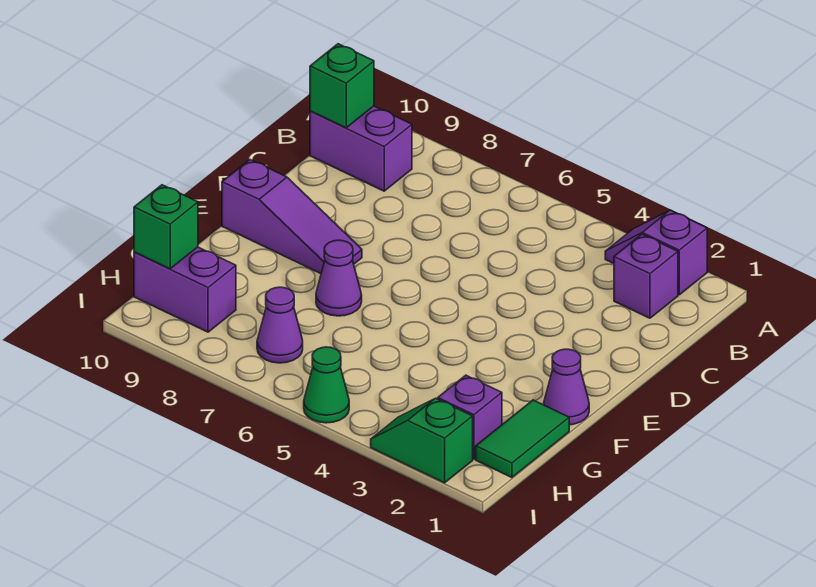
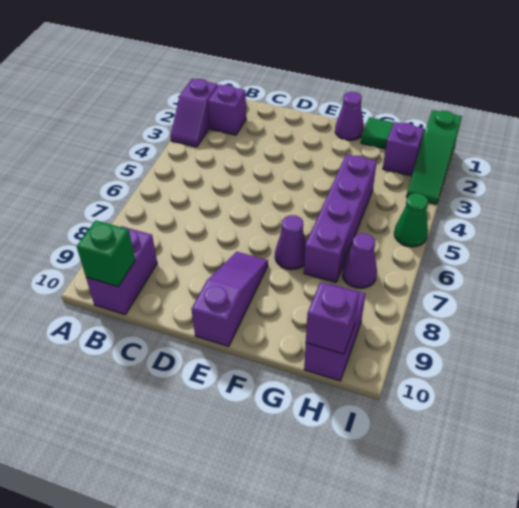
none -> purple 1x4 brick [304,154,377,282]
green 1x1 brick [134,185,198,269] -> purple 1x1 brick [306,282,359,354]
green 1x2 slope [371,398,473,483] -> green 1x3 slope [406,110,462,204]

